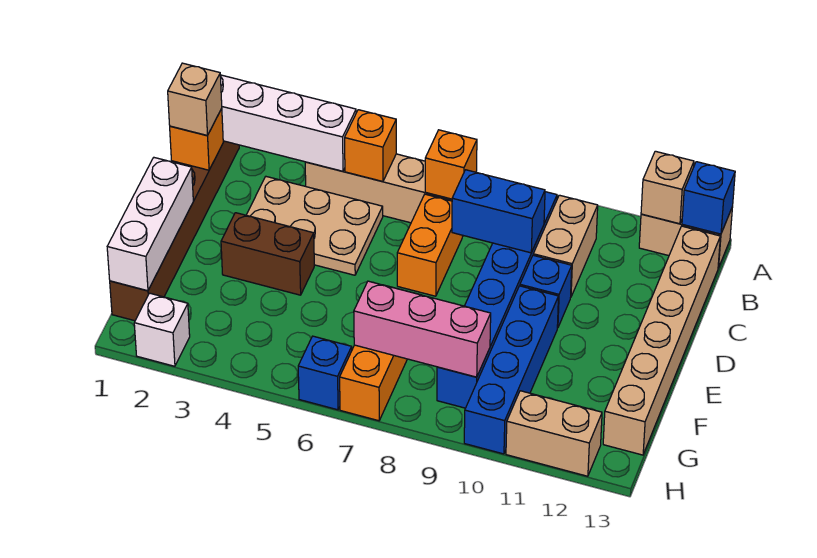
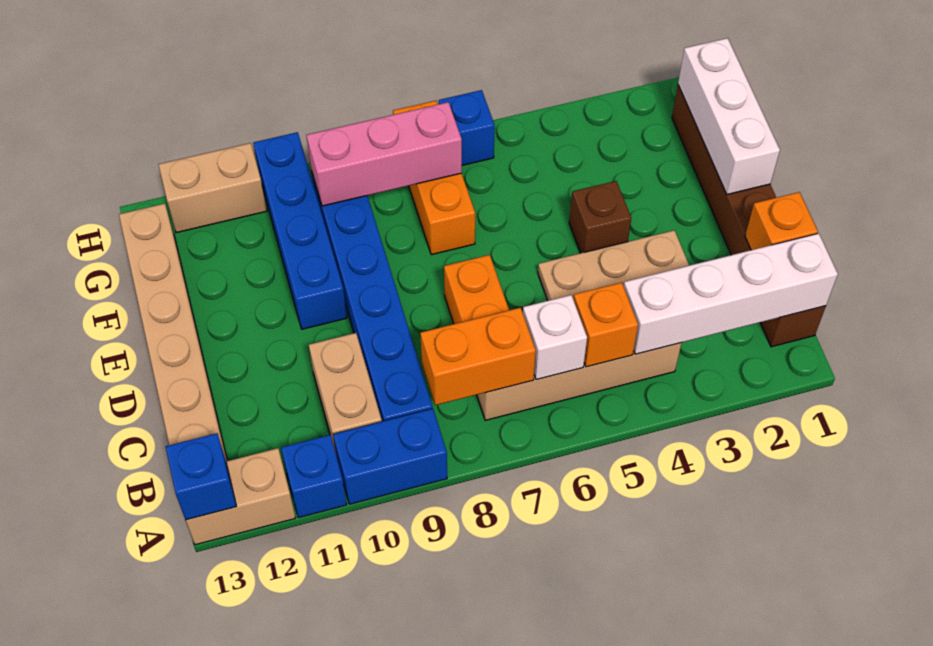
tan 1x1 brick [641,151,694,224] -> none
orange 1x1 brick [425,130,477,199] -> orange 1x2 brick [420,308,536,405]
tan 1x1 brick [168,63,222,136] -> none
blue 1x2 brick [452,170,545,253] -> blue 1x2 brick moved to [333,409,447,504]
blue 1x1 brick [520,255,572,328] -> blue 1x1 brick moved to [281,435,347,518]
brown 1x2 brick [221,213,314,295] -> brown 1x1 brick [569,181,631,253]
white 1x1 brick [134,293,190,366] -> white 1x1 brick moved to [523,295,587,380]

